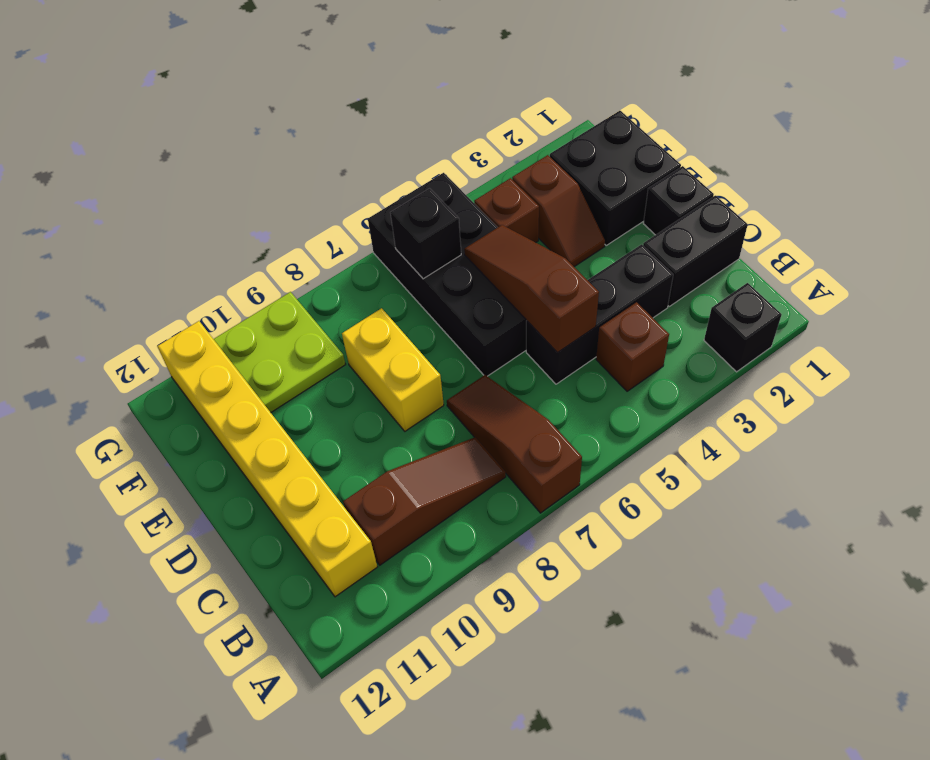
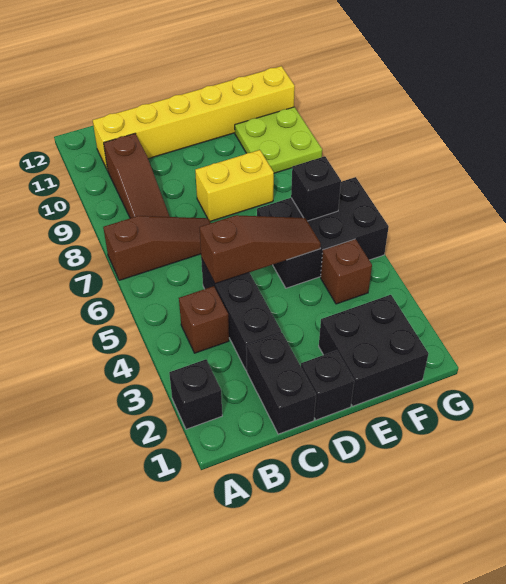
black 2x4 brick [368,173,527,376] -> black 2x3 brick [257,177,389,288]
brown 1x2 slope [512,155,605,267] -> none

